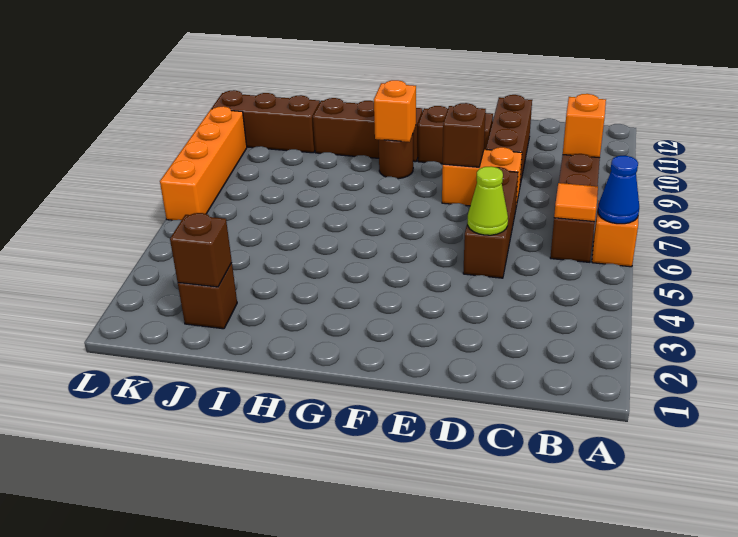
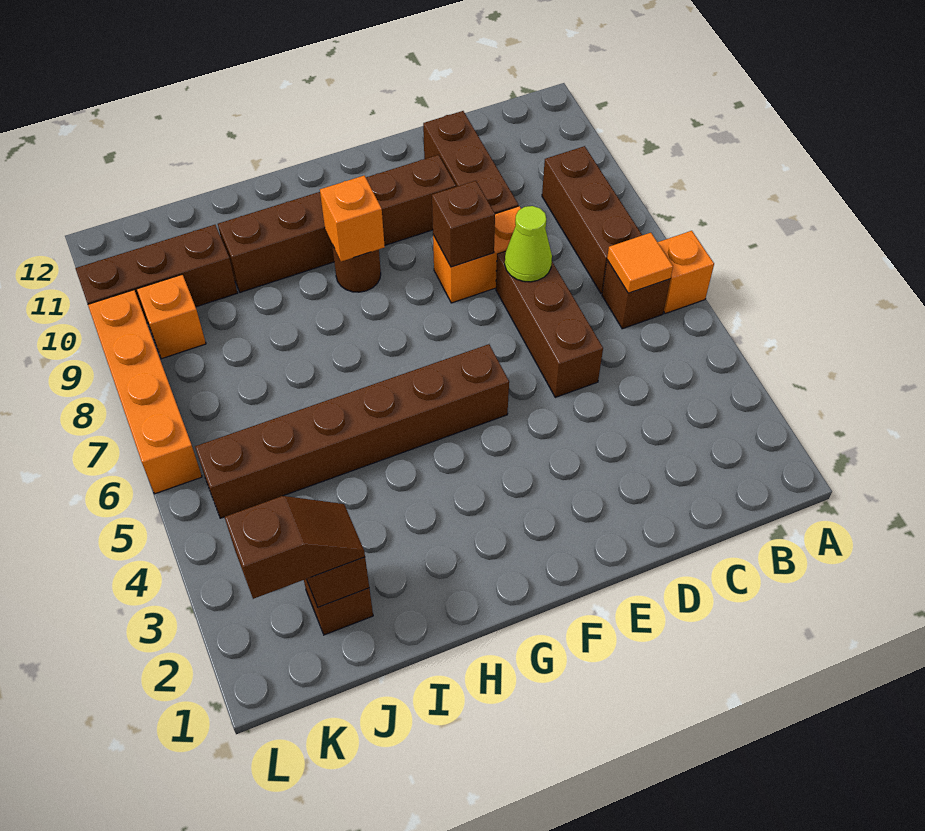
blue 1x1 cone [598,156,639,224] -> none
orange 1x1 brick [563,94,606,158] -> orange 1x1 brick moved to [137,275,206,359]
lime 1x1 cone [468,166,508,235] -> lime 1x1 cone moved to [505,206,552,282]
none -> brown 1x6 brick [195,344,509,518]
none -> brown 1x2 slope [225,496,365,599]

